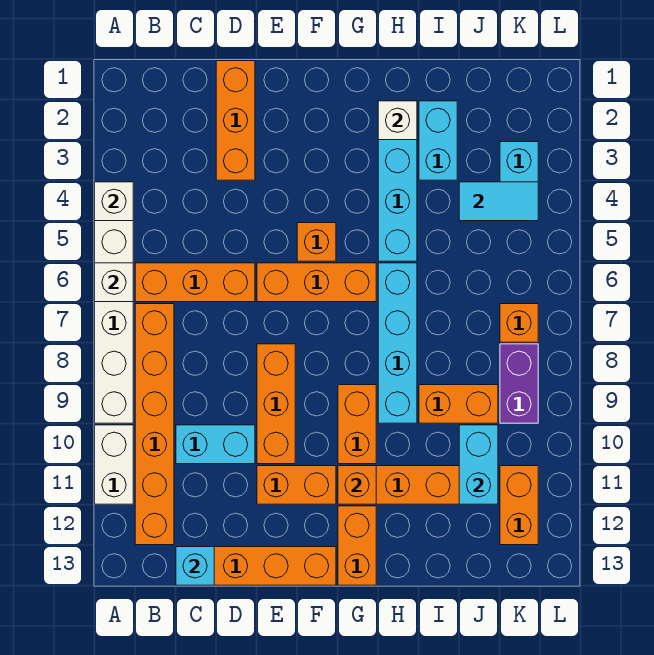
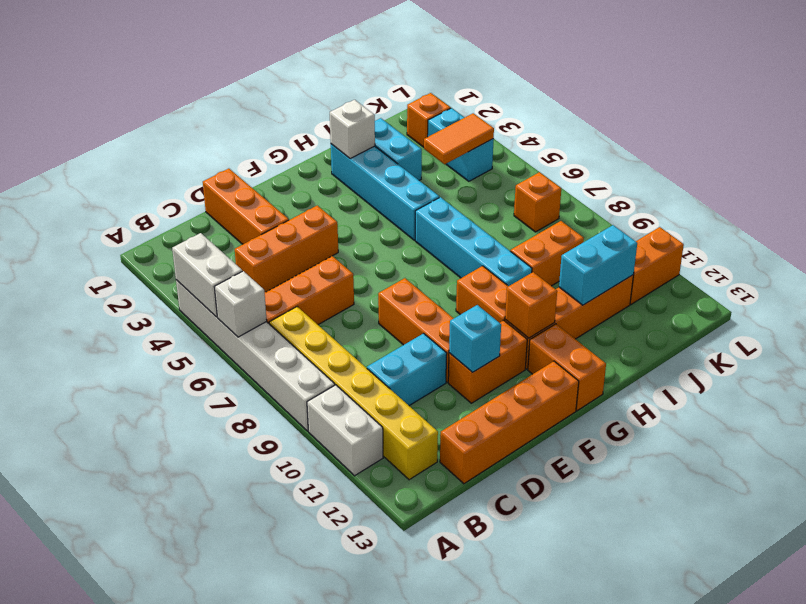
white 1x1 brick [95,182,133,221] -> white 1x2 brick [172,233,242,317]
orange 1x6 brick [135,304,174,545] -> yellow 1x6 brick [269,307,438,480]
cyan 1x1 brick [176,547,214,585] -> cyan 1x1 brick moved to [449,305,501,372]
orange 1x3 brick [257,263,376,302] -> orange 1x3 brick moved to [235,206,338,292]
orange 1x1 brick [297,223,336,261] -> orange 1x1 brick moved to [407,93,451,147]
cyan 1x2 tile [459,182,538,221] -> orange 1x2 tile [424,113,494,164]
cyan 1x2 brick [459,425,498,504] -> cyan 1x2 brick turned to [559,225,637,305]
purple 1x2 brick [500,344,538,423] -> none
orange 1x2 brick [500,466,538,545] -> orange 1x2 brick turned to [630,227,684,304]

